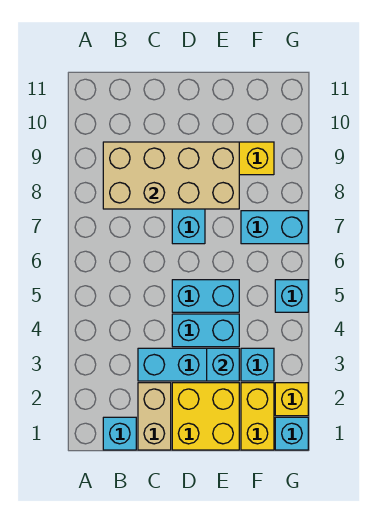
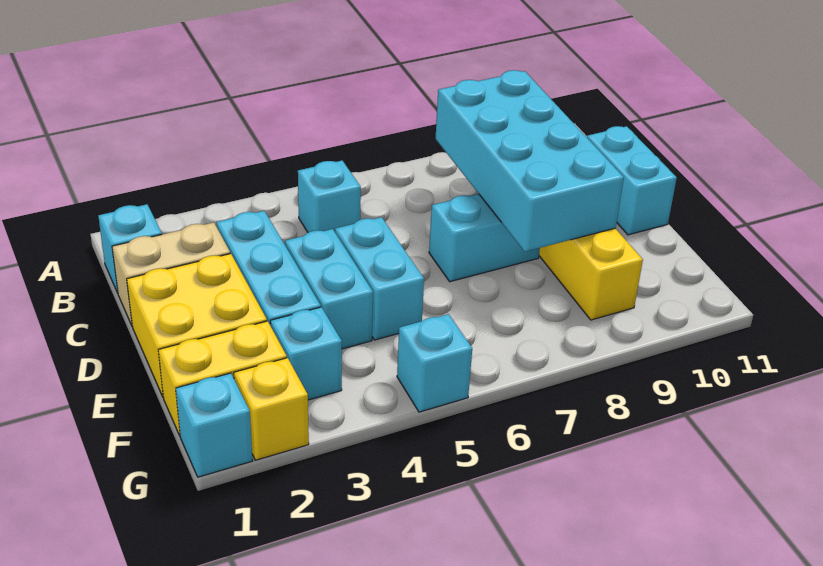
tan 2x4 brick [103,142,239,209] -> cyan 2x4 brick [435,70,624,252]
cyan 1x1 brick [207,348,239,381] -> cyan 1x1 brick moved to [298,161,361,233]
cyan 1x2 brick [241,211,308,244] -> cyan 1x2 brick moved to [587,126,677,235]

